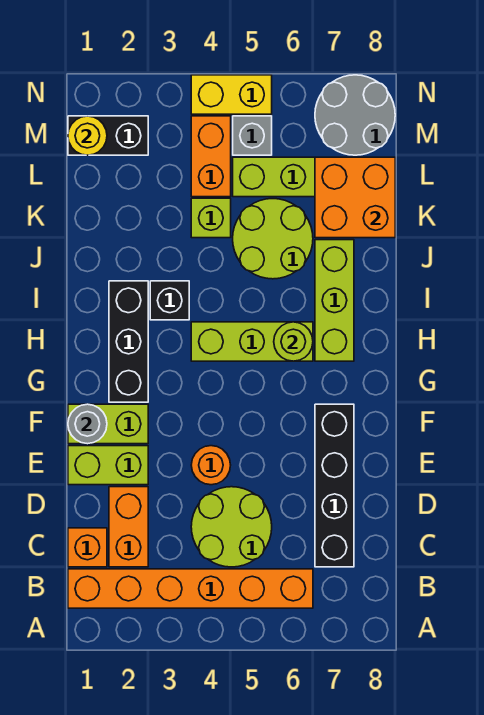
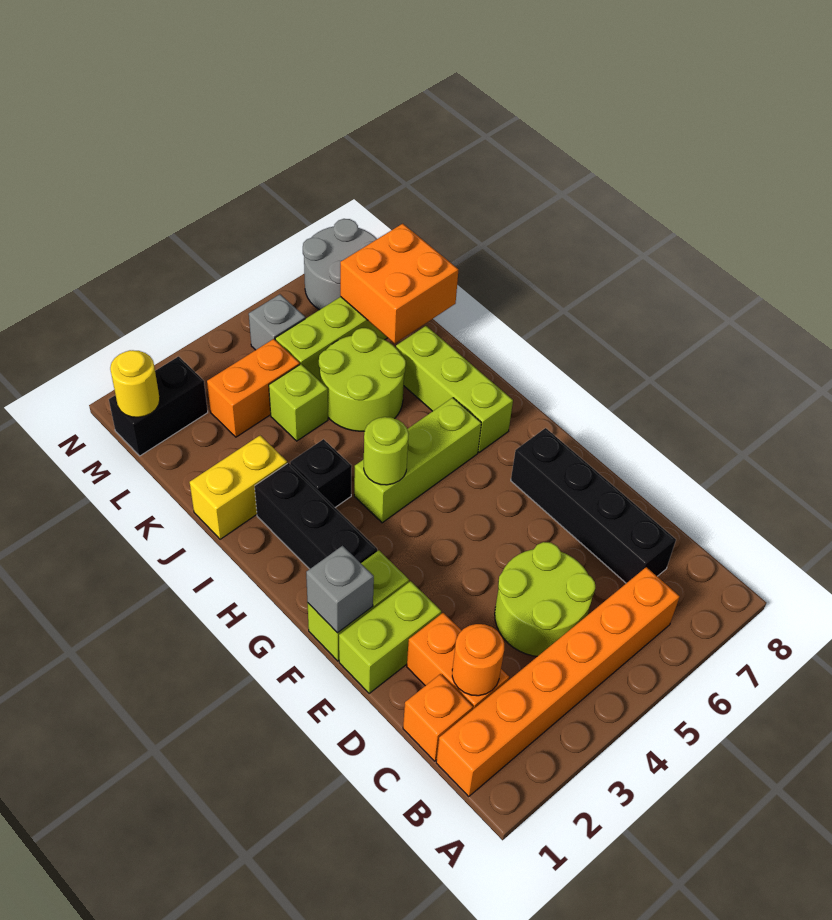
orange 1x1 round brick [191,446,231,485] -> orange 1x1 round brick moved to [452,624,504,696]
grey 1x1 round brick [68,404,107,444] -> grey 1x1 brick [306,546,374,633]
lime 1x1 round brick [274,322,313,361] -> lime 1x1 round brick moved to [364,417,409,485]
orange 1x2 brick [191,116,231,197] -> orange 1x2 brick turned to [207,339,300,437]
yellow 1x2 brick [191,75,272,114] -> yellow 1x2 brick moved to [190,436,287,539]

